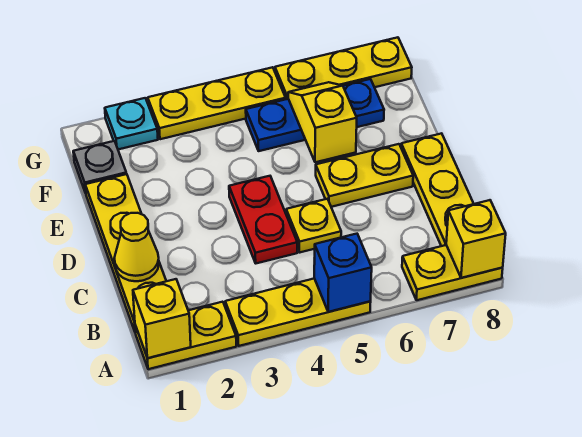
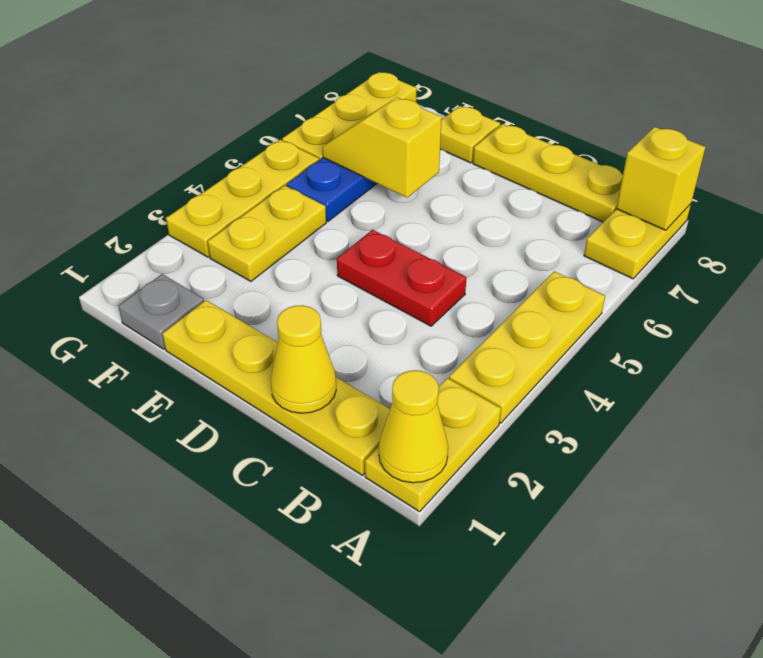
yellow 1x1 brick [133,279,191,358] -> yellow 1x1 cone [379,370,448,483]
blue 1x1 brick [314,234,372,312] -> none
yellow 1x1 plate [286,199,341,252] -> yellow 1x1 plate moved to [440,106,500,163]
yellow 1x2 plate [316,144,413,207] -> yellow 1x2 plate moved to [208,185,326,281]
cyan 1x1 plate [105,98,158,149] -> none

